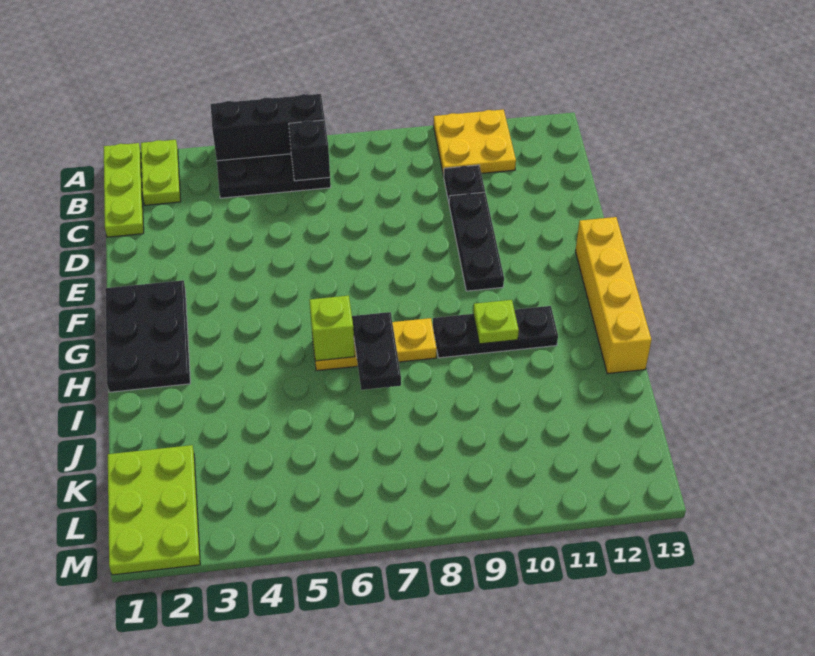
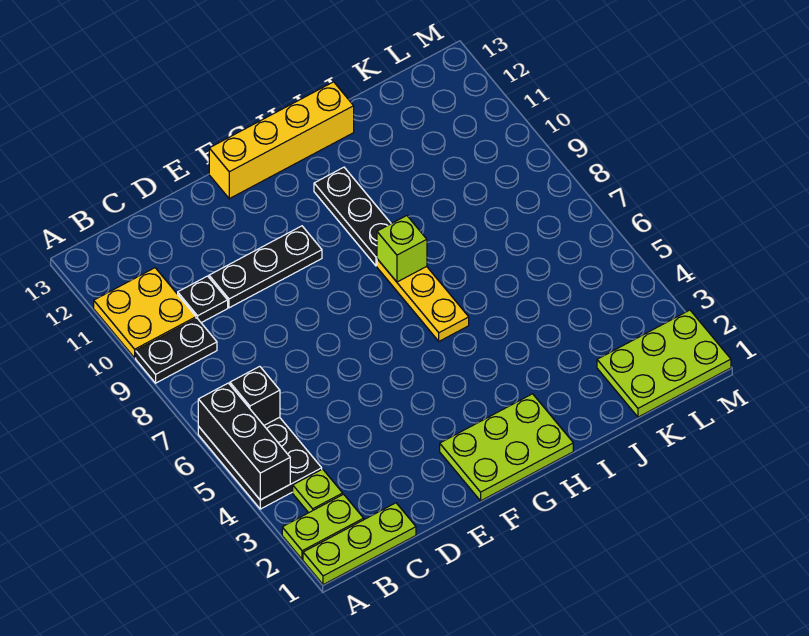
black 2x3 plate [105,280,190,392] -> lime 2x3 plate [440,394,573,501]
lime 1x1 brick [309,295,355,361] -> lime 1x1 brick moved to [377,216,427,282]
black 1x2 plate [352,312,401,390] -> black 1x2 plate moved to [136,318,217,383]
lime 1x1 plate [473,300,519,344] -> lime 1x1 plate moved to [293,469,343,513]

